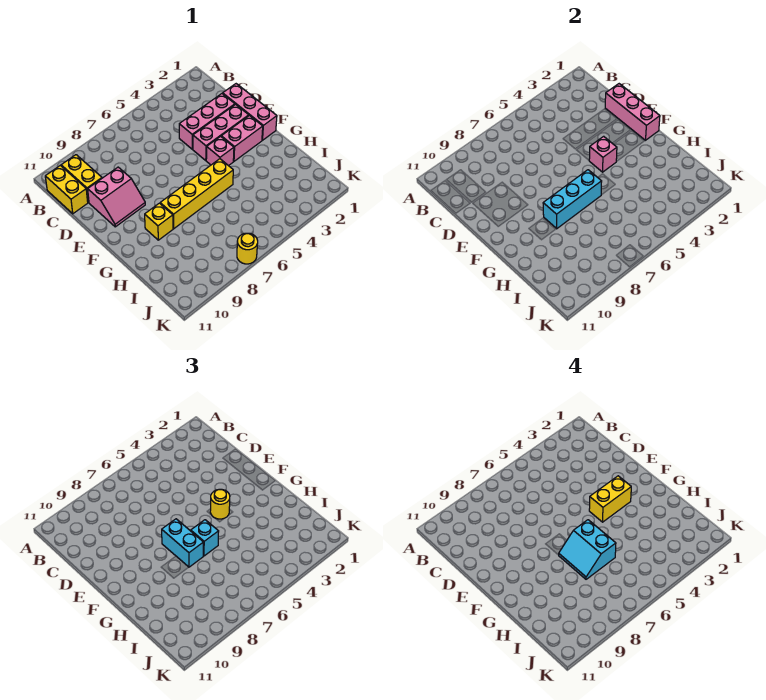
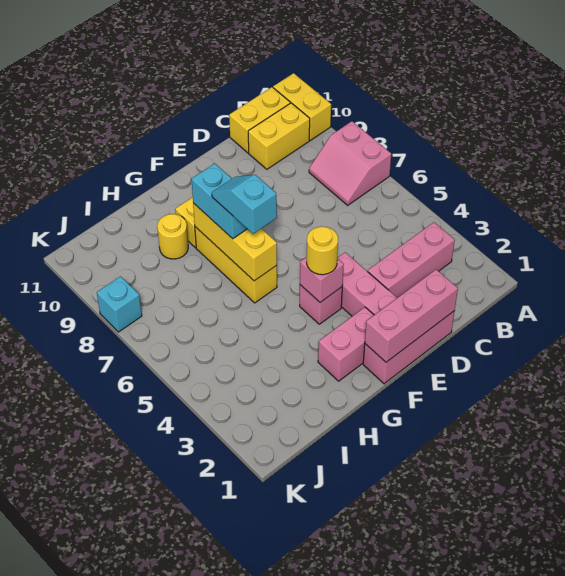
pink 1x3 brick [179,94,235,149] -> pink 1x3 brick turned to [368,222,455,298]
pink 2x2 slope [88,167,145,227] -> pink 2x2 slope moved to [309,121,391,205]
pink 1x2 brick [221,116,263,161] -> pink 1x2 brick turned to [318,307,374,381]
yellow 1x2 brick [589,476,631,522] -> yellow 1x2 brick moved to [273,73,331,140]
cyan 1x2 brick [162,519,203,567] -> cyan 1x2 brick turned to [191,163,247,239]
yellow 1x4 brick [160,159,233,229] -> yellow 1x3 brick [195,227,277,303]
cyan 1x3 brick [543,170,602,229] -> yellow 1x3 brick [193,203,277,281]
cyan 1x1 brick [191,520,219,556] -> cyan 1x1 brick moved to [97,276,142,332]
cyan 2x2 slope [559,520,616,579] -> cyan 1x2 slope [212,175,277,234]
yellow 1x1 round brick [237,233,258,264] -> yellow 1x1 round brick moved to [157,214,188,259]

